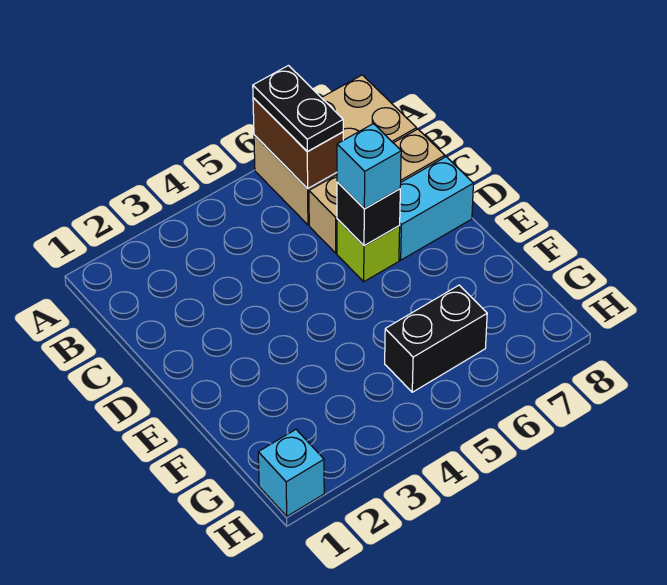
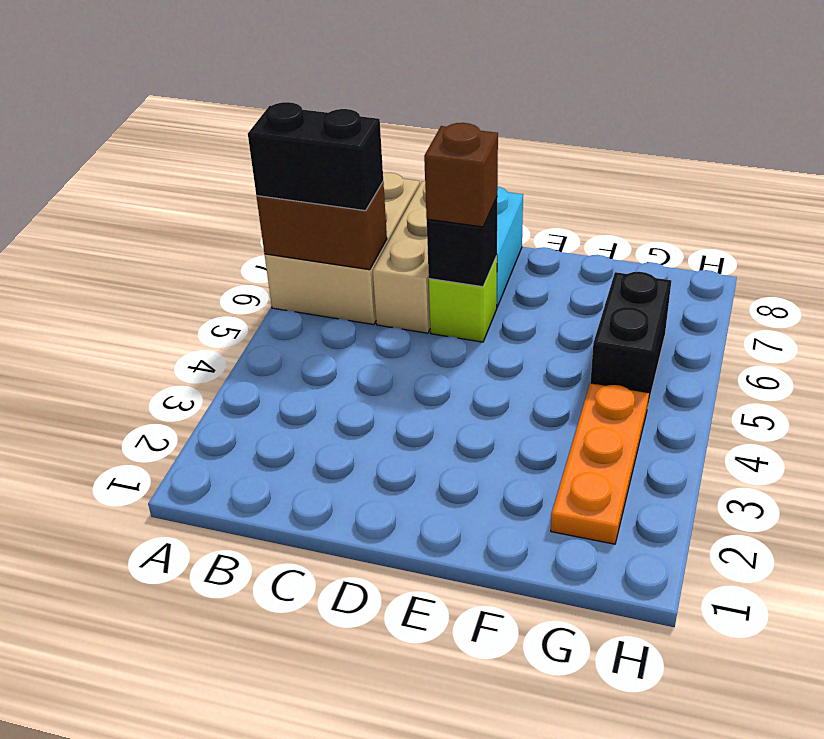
black 1x2 plate [253,66,343,152] -> black 1x2 brick [248,102,383,211]
cyan 1x1 brick [337,124,401,209] -> brown 1x1 brick [424,123,498,227]
none -> orange 1x3 plate [551,383,649,544]
cyan 1x1 brick [258,430,324,516] -> none

